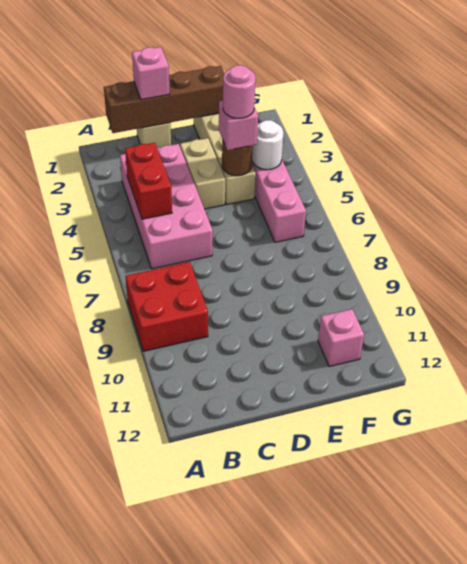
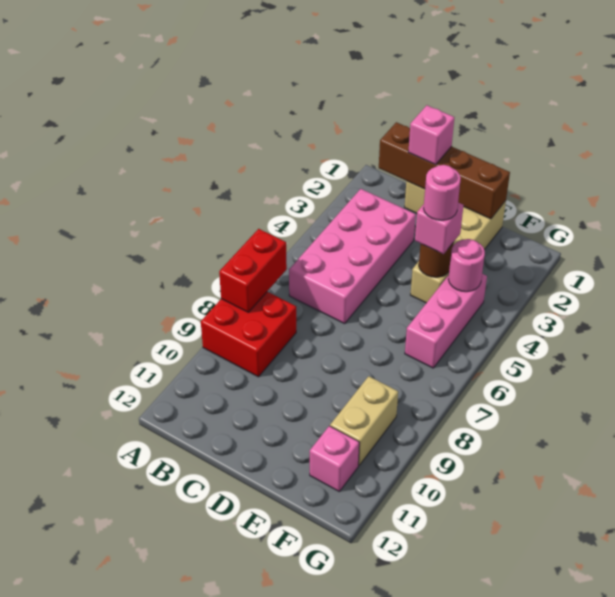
red 1x2 brick [125,143,172,219] -> red 1x2 brick moved to [219,229,287,312]
tan 1x2 brick [180,138,225,209] -> tan 1x2 brick moved to [330,376,398,465]
white 1x1 round brick [252,120,283,170] -> pink 1x1 round brick [448,239,485,292]

